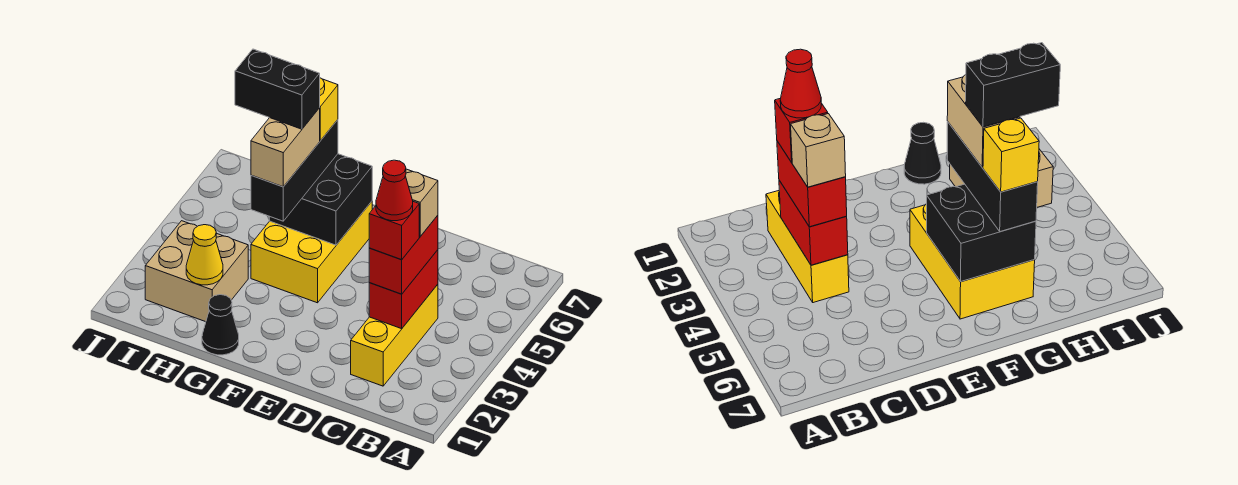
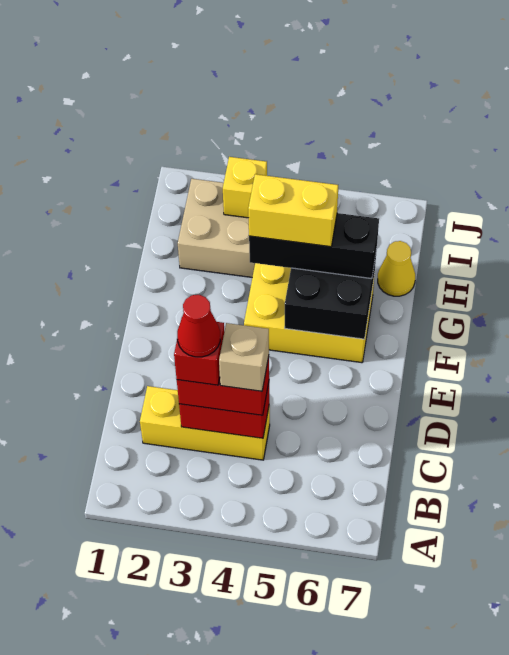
black 1x1 cone [202,295,239,355] -> none
tan 1x2 brick [251,108,320,187] -> yellow 1x2 brick [248,174,338,247]
black 1x2 brick [235,49,320,129] -> none
yellow 1x1 brick [319,78,338,141] -> yellow 1x1 brick moved to [223,157,267,218]
yellow 1x1 cone [186,225,223,285] -> yellow 1x1 cone moved to [378,241,415,296]

